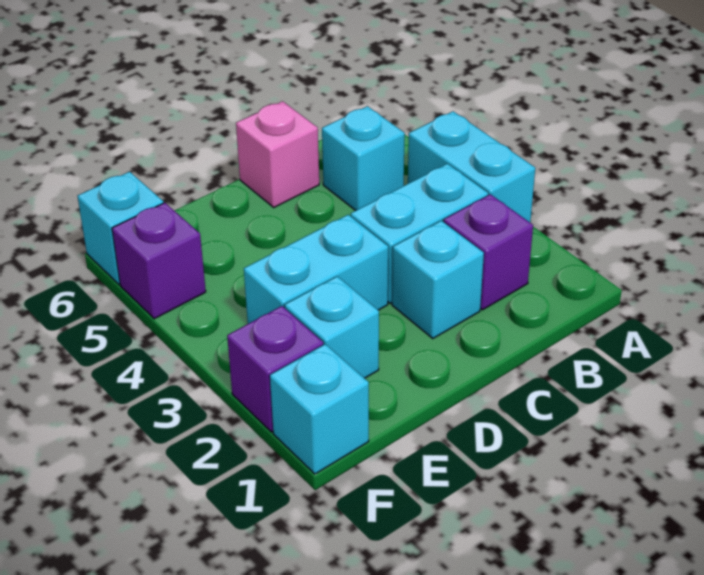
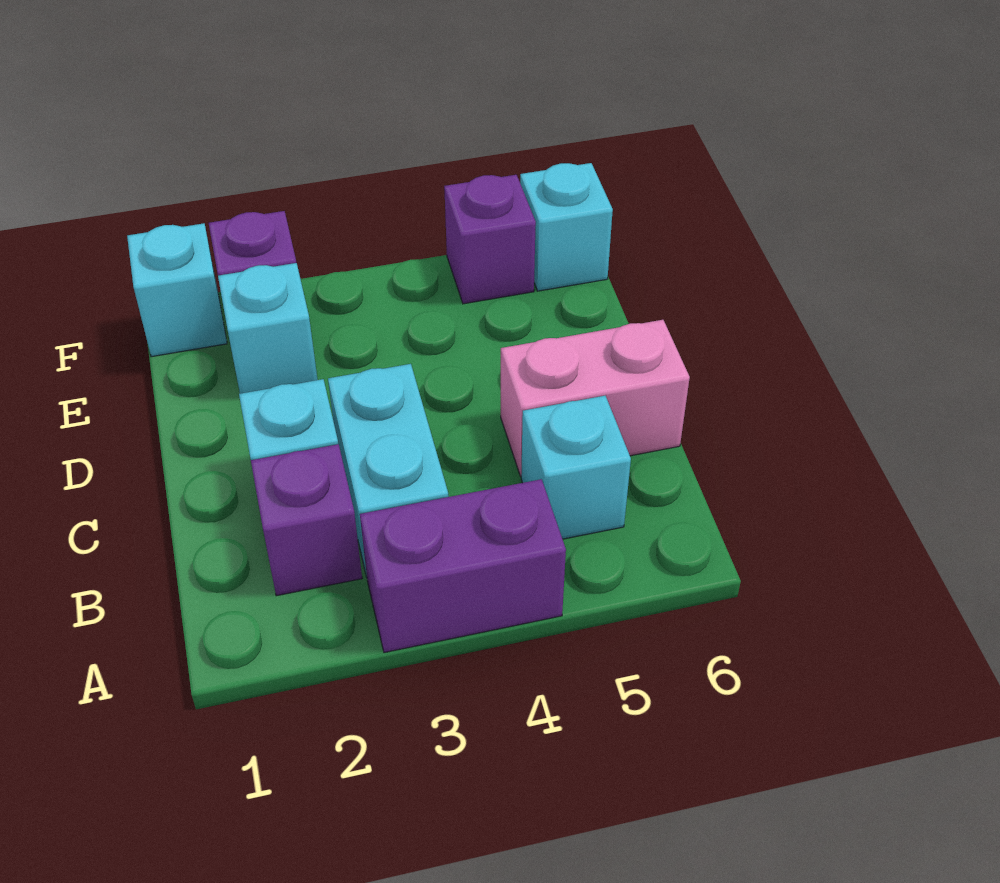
cyan 1x2 brick [408,111,535,222] -> purple 1x2 brick [360,479,566,653]
pink 1x1 brick [236,101,319,207] -> pink 1x2 brick [501,320,690,476]
cyan 1x2 brick [244,215,388,324] -> none

